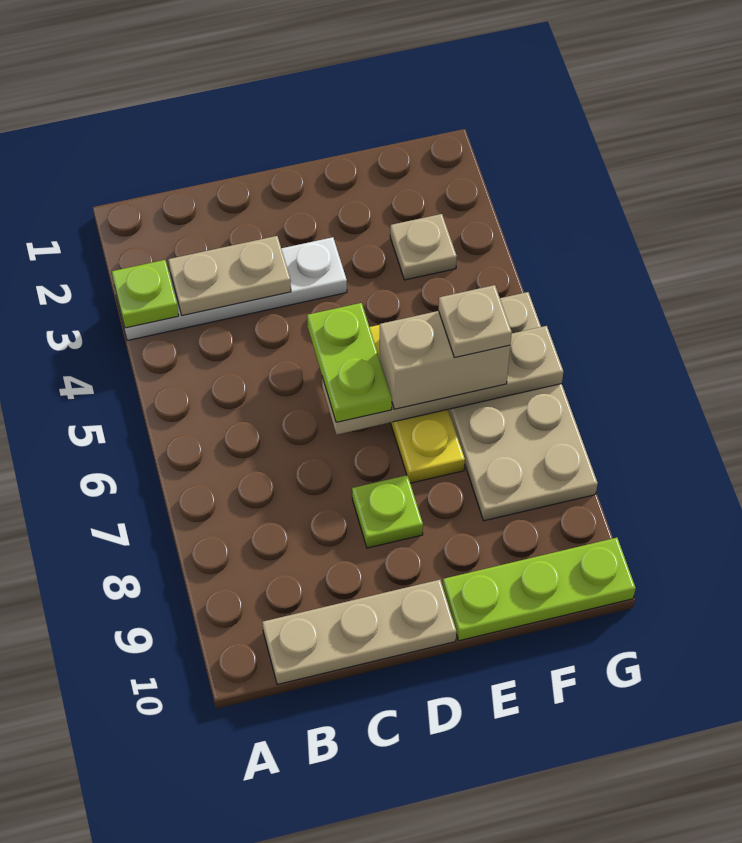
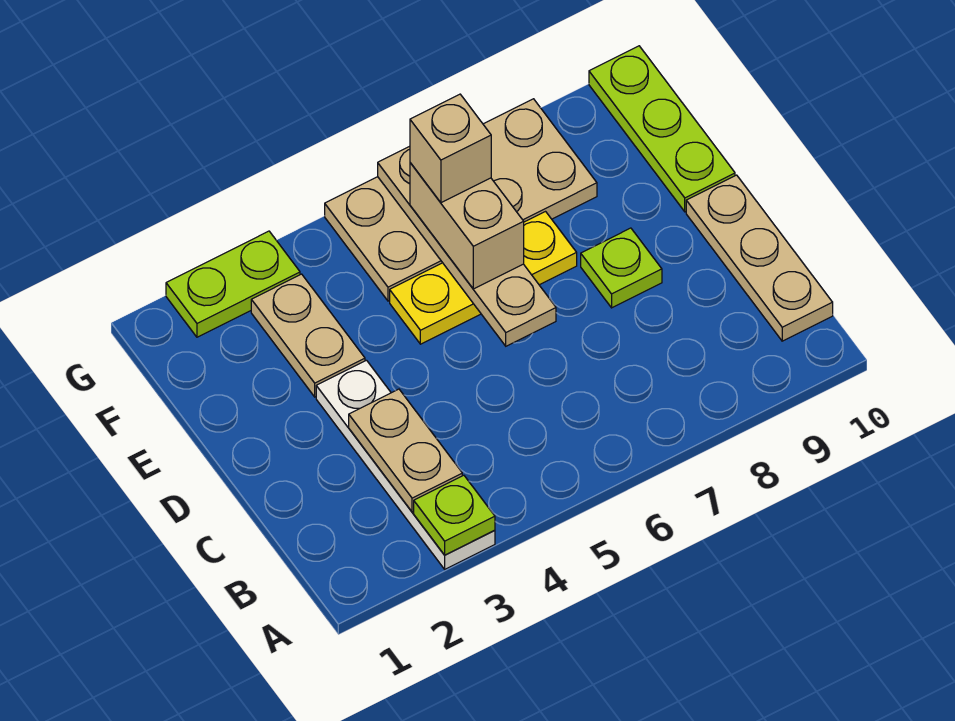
lime 1x2 plate [307,303,392,422] -> lime 1x2 plate moved to [166,231,300,337]
tan 1x1 plate [390,214,457,280] -> tan 1x2 plate [251,274,365,397]
tan 1x1 plate [439,285,512,358] -> tan 1x1 brick [410,94,491,203]

